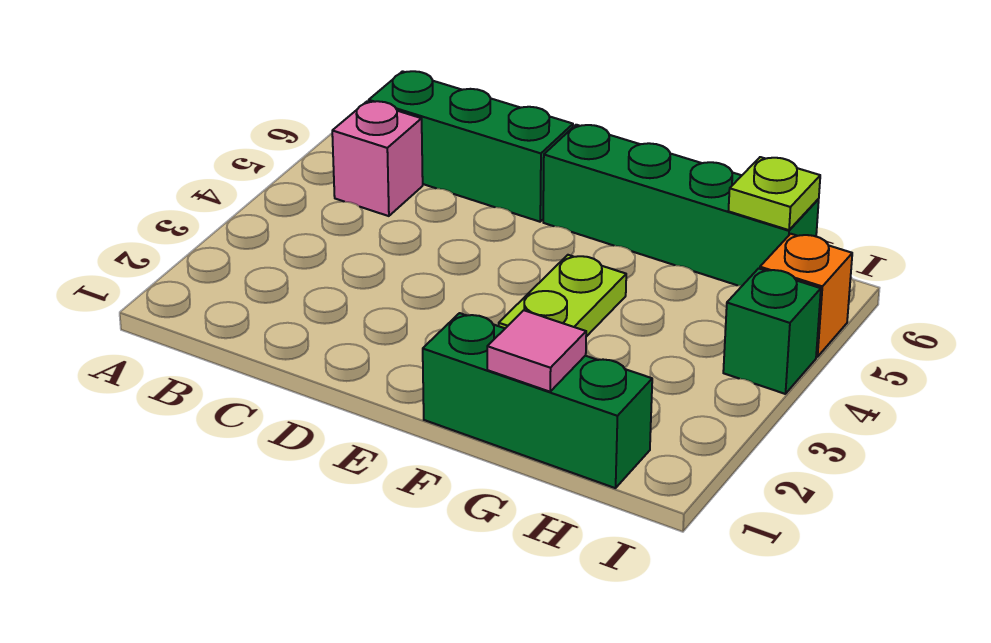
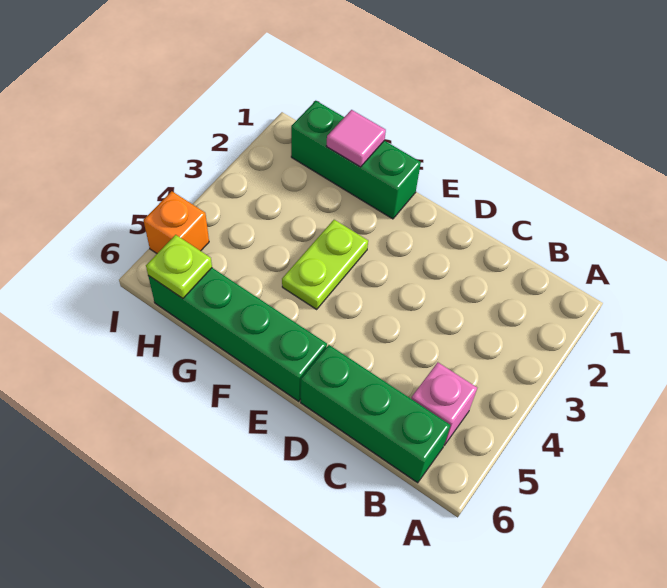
green 1x1 brick [723,268,821,394] -> none

